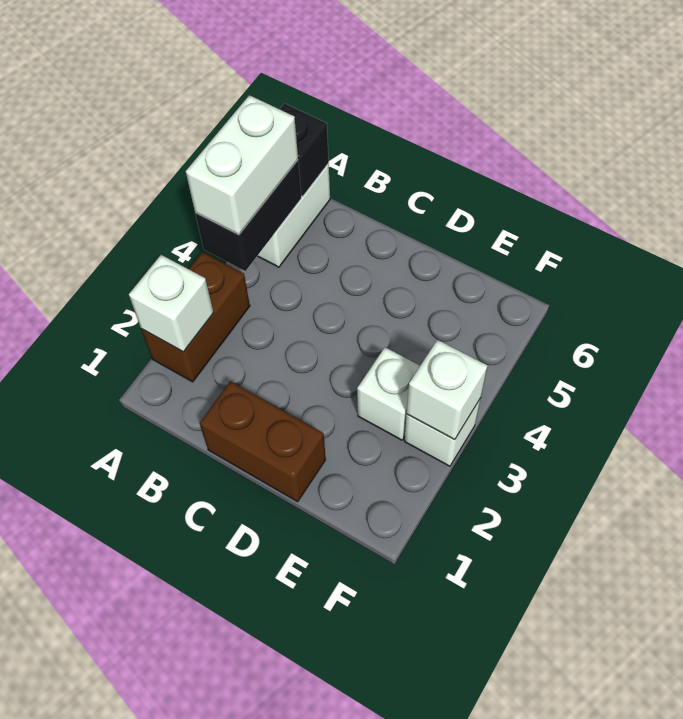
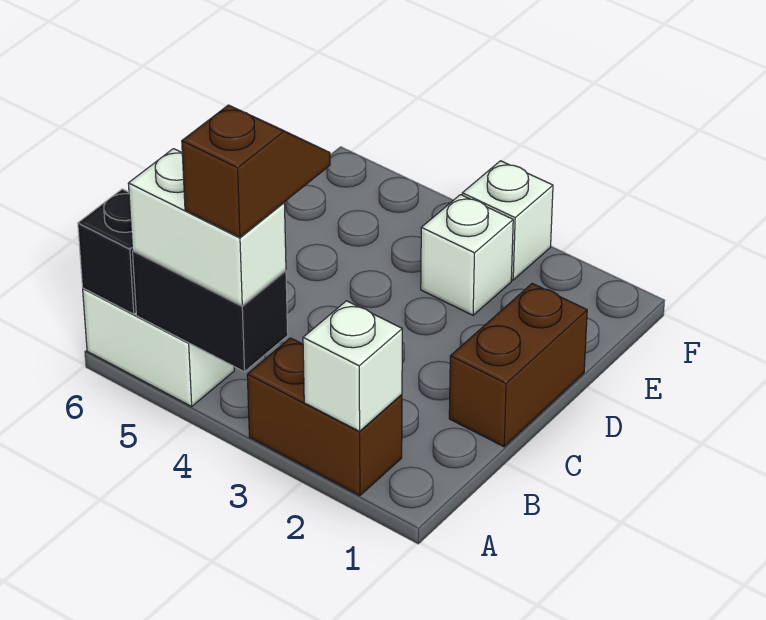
none -> brown 1x2 slope [182,105,330,237]
white 1x1 brick [407,340,487,440] -> none

